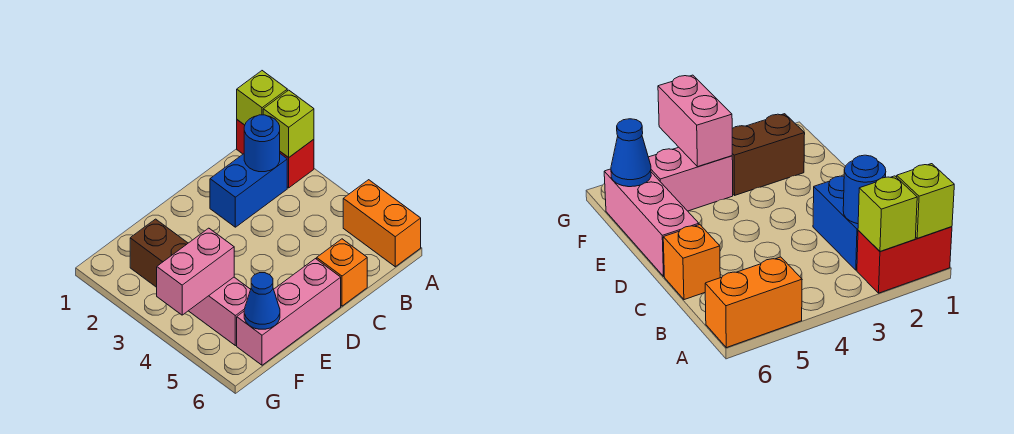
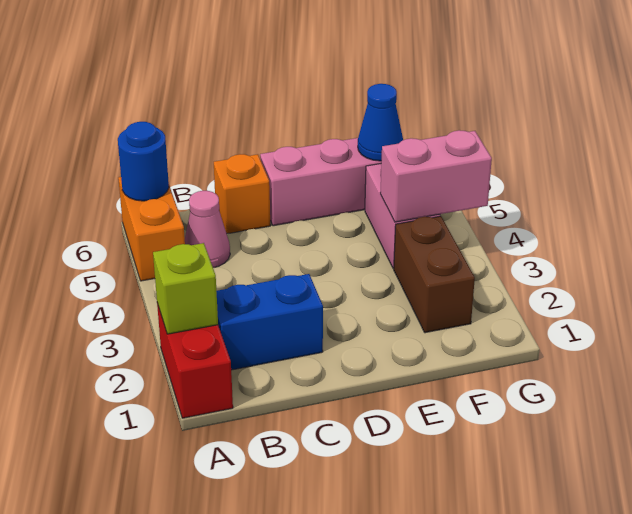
lime 1x1 brick [237,71,287,125] -> none
blue 1x1 round brick [244,115,280,172] -> blue 1x1 round brick moved to [118,122,169,201]
none -> pink 1x1 cone [185,191,230,268]

